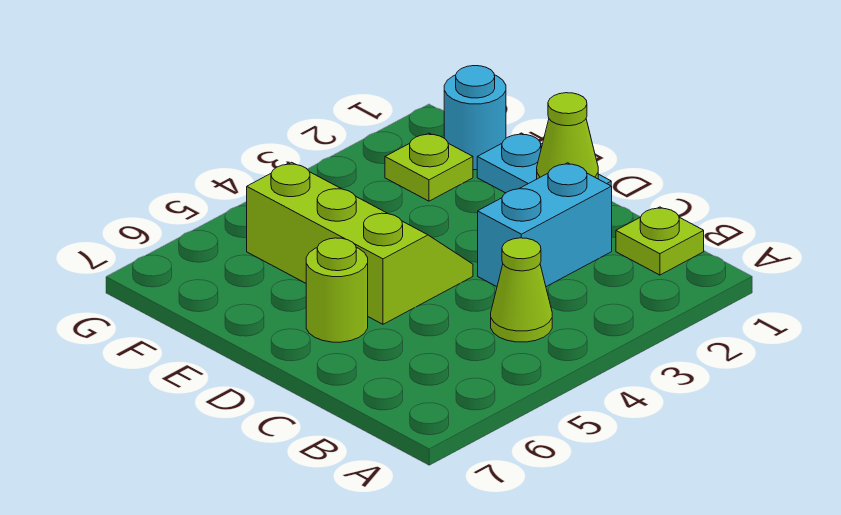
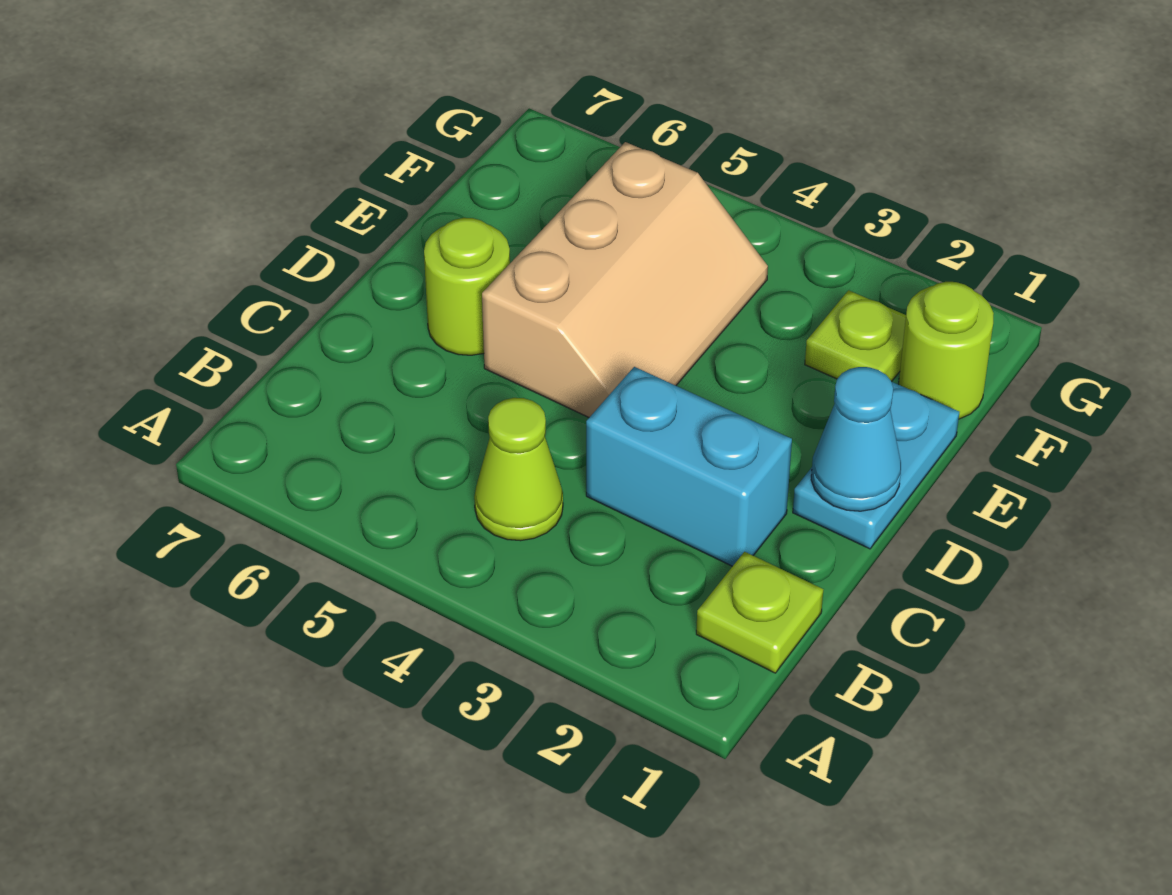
lime 1x1 cone [537,93,598,179] -> cyan 1x1 cone [811,367,901,511]
lime 2x3 slope [247,162,473,324] -> tan 2x3 slope [482,142,768,417]
cyan 1x1 round brick [444,66,506,170] -> lime 1x1 round brick [899,282,994,419]

